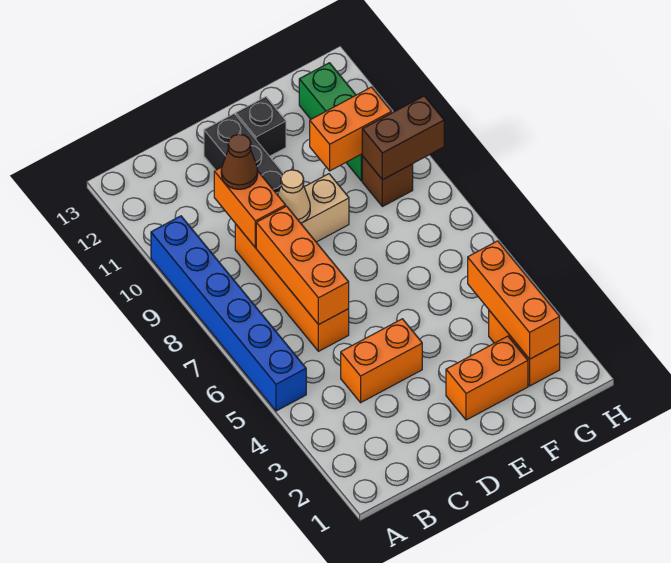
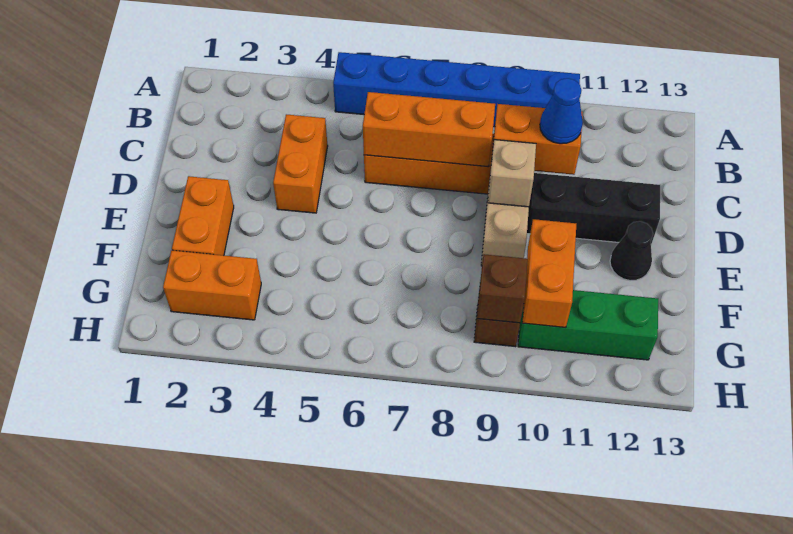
brown 1x1 cone [221,134,258,189] -> blue 1x1 cone [540,78,583,144]
tan 1x1 cone [278,170,310,223] -> tan 1x1 brick [488,140,536,207]
black 1x1 brick [236,97,286,156] -> black 1x1 cone [610,221,653,281]
orange 1x3 brick [468,241,560,359] -> none
brown 1x2 brick [362,96,444,180] -> brown 1x1 brick [477,254,528,323]

